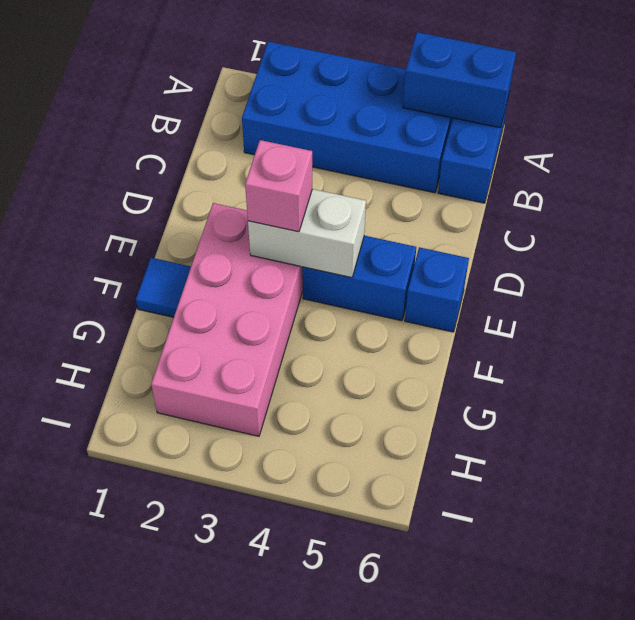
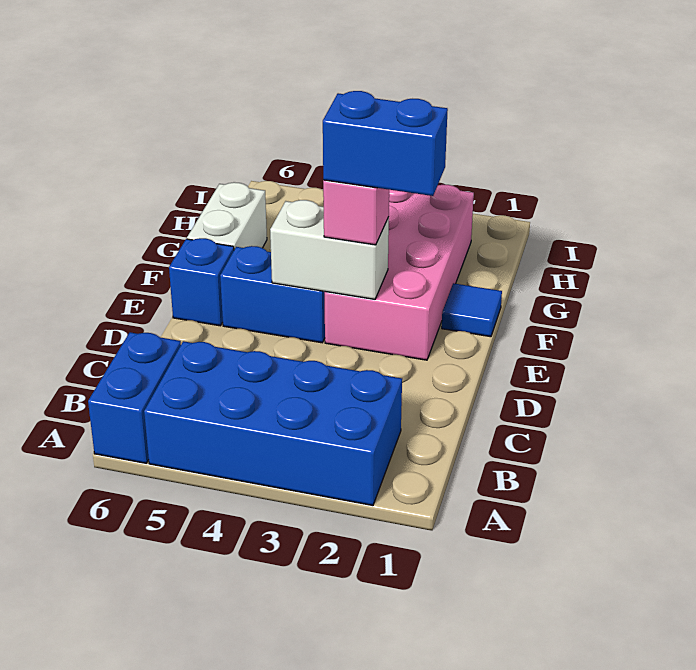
blue 1x2 brick [403,32,516,128] -> blue 1x2 brick moved to [323,91,448,196]
none -> white 1x2 brick [187,182,267,250]

